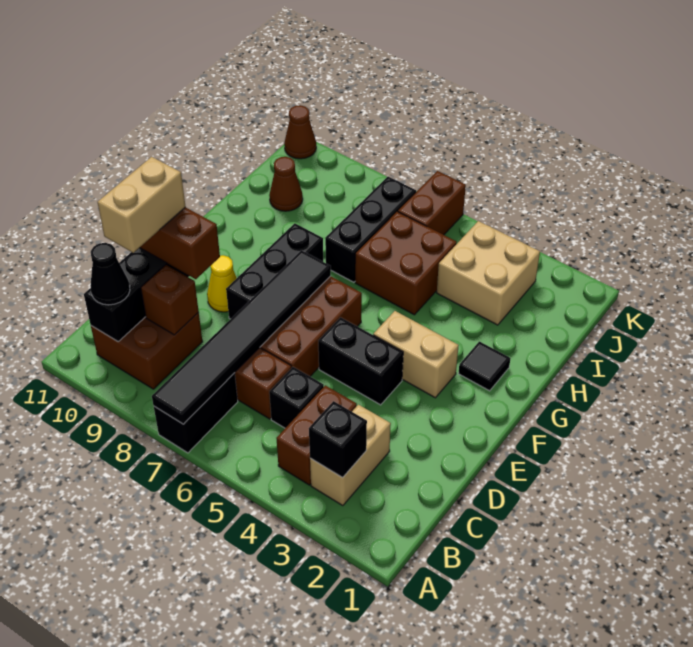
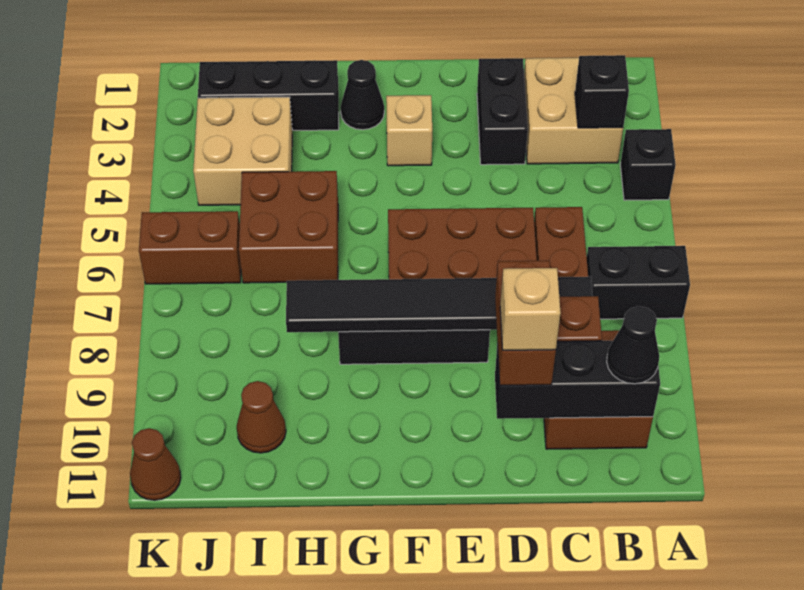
black 1x6 tile [152,250,331,424] -> black 1x6 tile moved to [286,277,593,332]
tan 1x2 brick [310,405,391,506] -> tan 2x2 brick [524,58,623,164]
brown 1x2 brick [276,385,357,485] -> none
black 1x1 brick [269,367,324,428] -> black 1x1 brick moved to [620,129,676,200]
tan 1x2 brick [98,157,186,253] -> tan 1x1 brick [500,268,561,350]
black 1x2 brick [318,317,403,405] -> black 1x2 brick moved to [477,58,528,165]
yellow 1x1 cone [207,255,237,312] -> none
tan 1x2 brick [373,311,459,398] -> tan 1x1 brick [386,95,432,166]
black 1x1 tile [458,341,511,391] -> black 1x1 cone [341,60,384,130]
black 1x3 brick [325,177,416,282] -> black 1x3 brick moved to [198,60,339,130]

